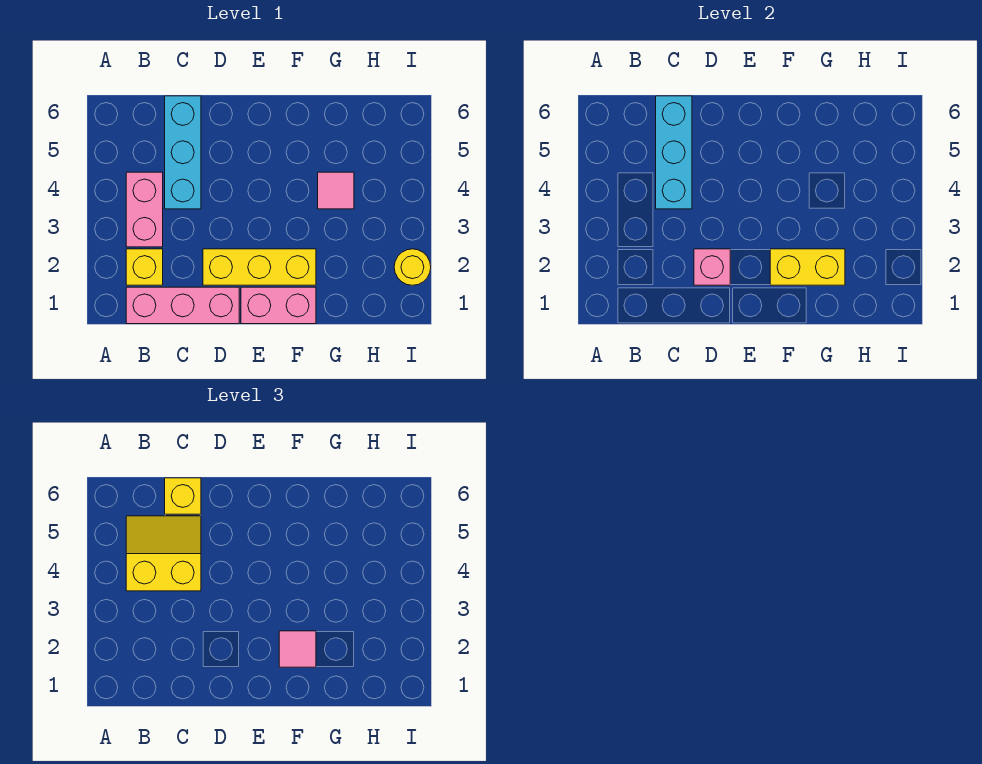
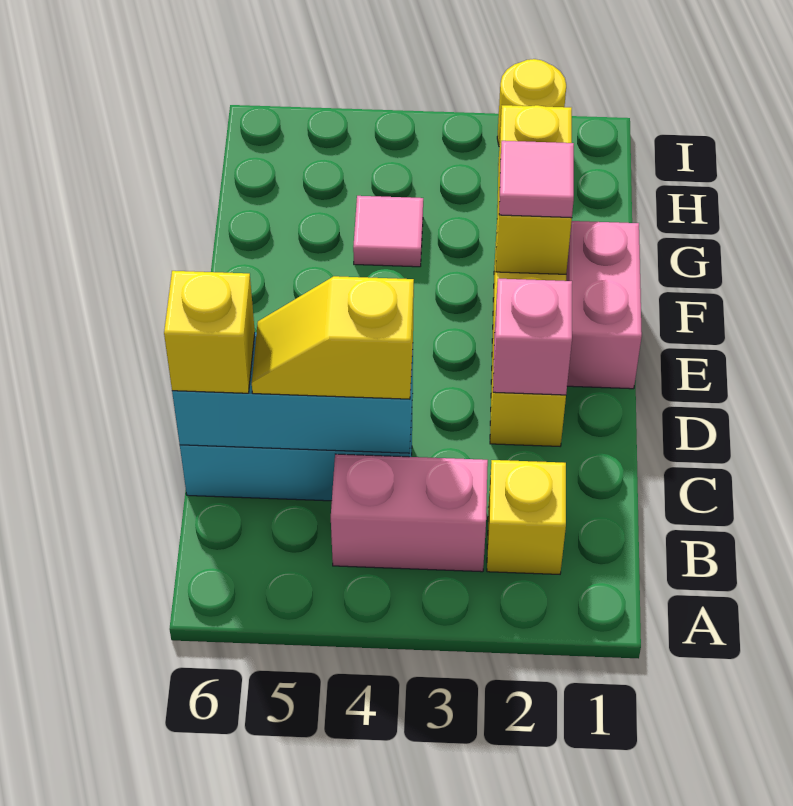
pink 1x3 brick [126,287,239,324] -> none
yellow 2x2 slope [126,516,201,591] -> yellow 1x2 slope [252,276,414,399]

